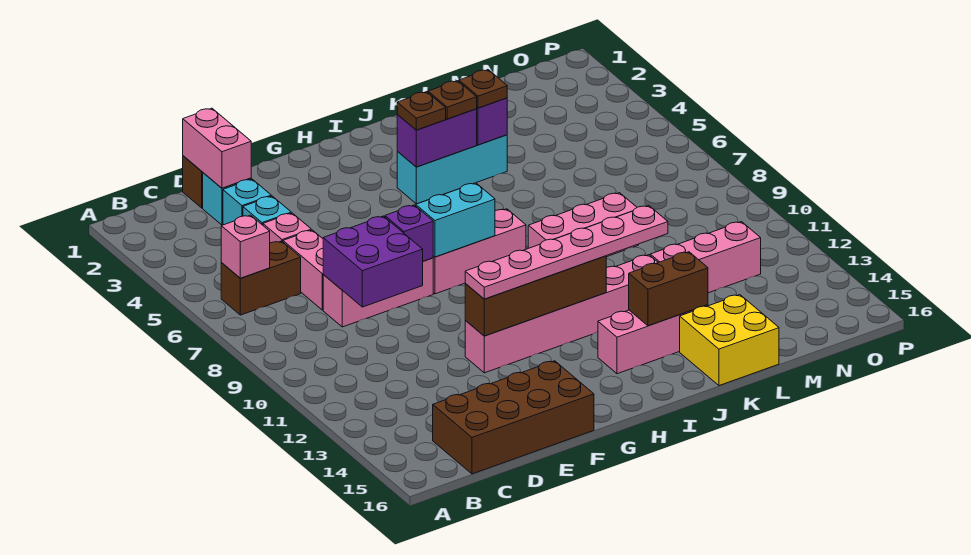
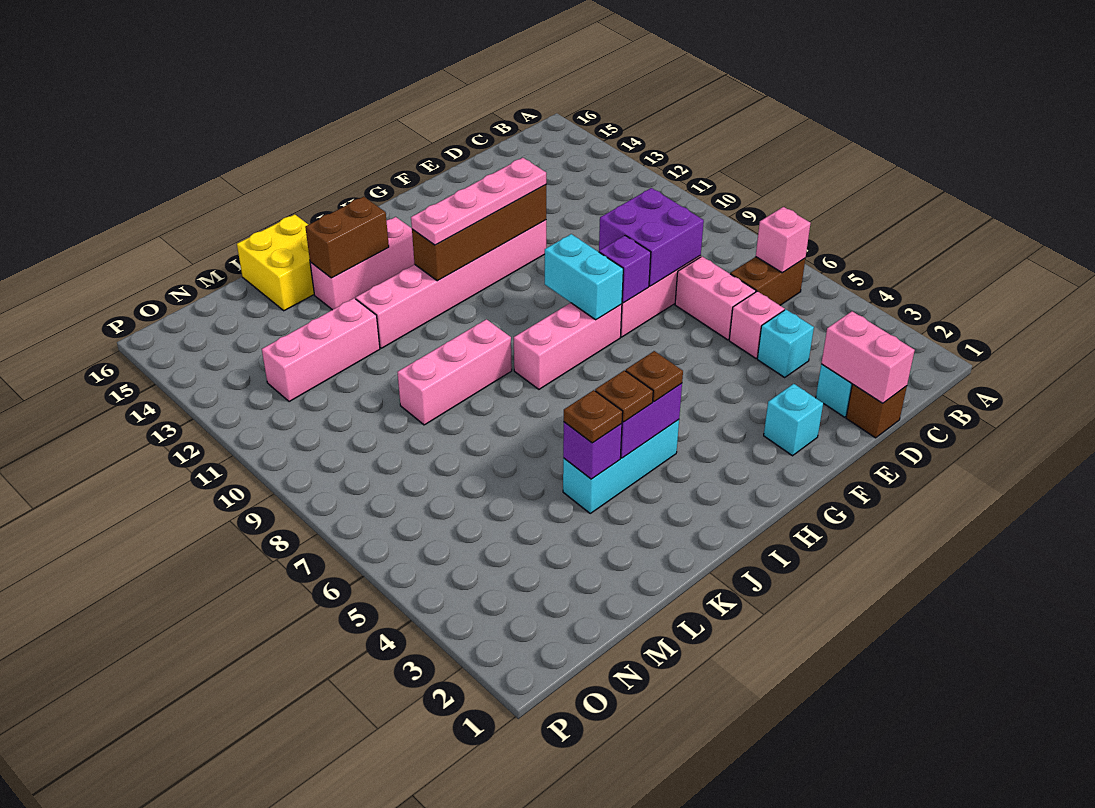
brown 2x4 brick [433,361,594,474] -> none
cyan 1x1 brick [223,179,271,225] -> cyan 1x1 brick moved to [764,384,823,456]
pink 1x6 plate [465,206,668,299] -> pink 1x4 plate [411,158,546,245]
cyan 1x2 brick [416,183,495,257] -> cyan 1x2 brick turned to [545,234,623,320]

